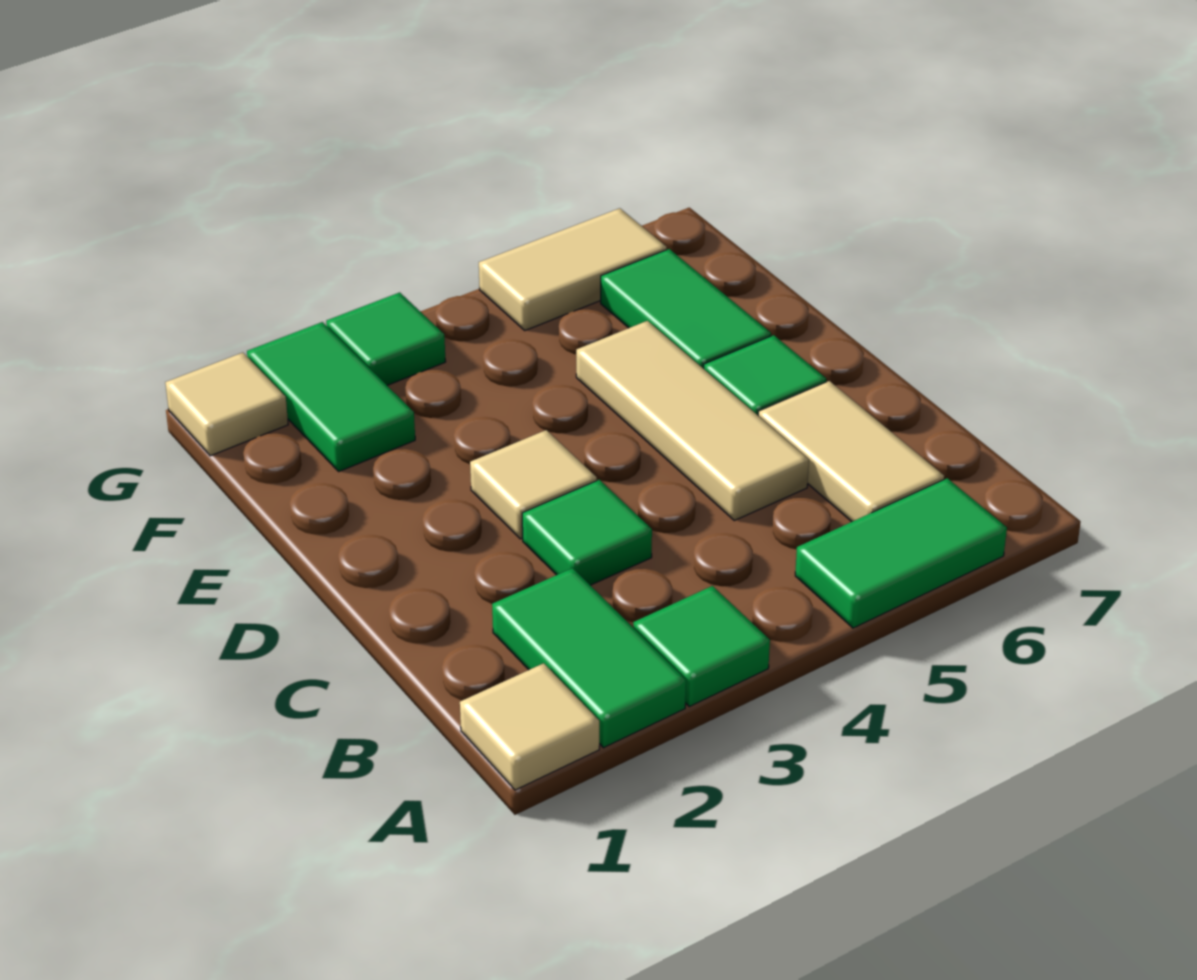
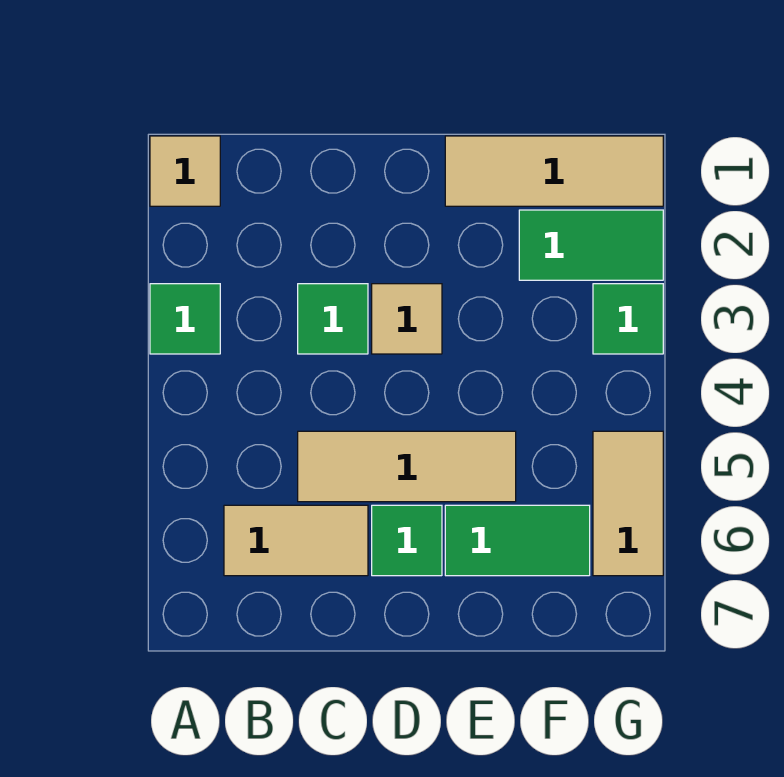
green 1x2 tile [492,568,686,748] -> none
green 1x2 tile [795,478,1007,628] -> none
tan 1x1 tile [165,353,288,456] -> tan 1x3 tile [445,136,663,206]

